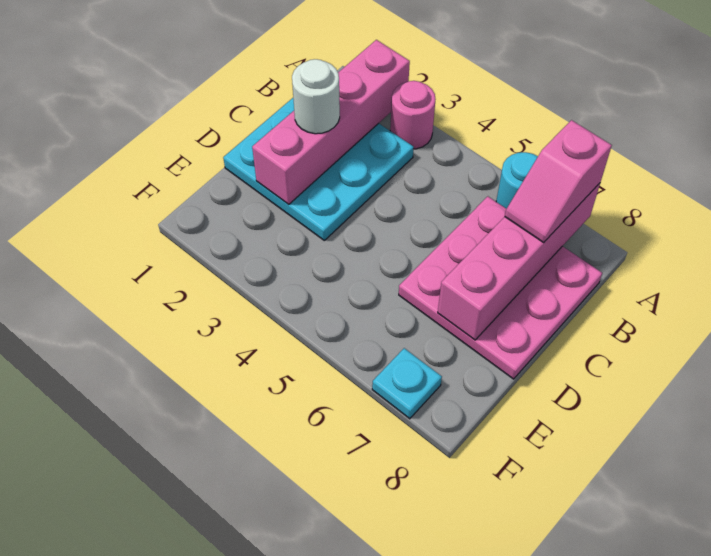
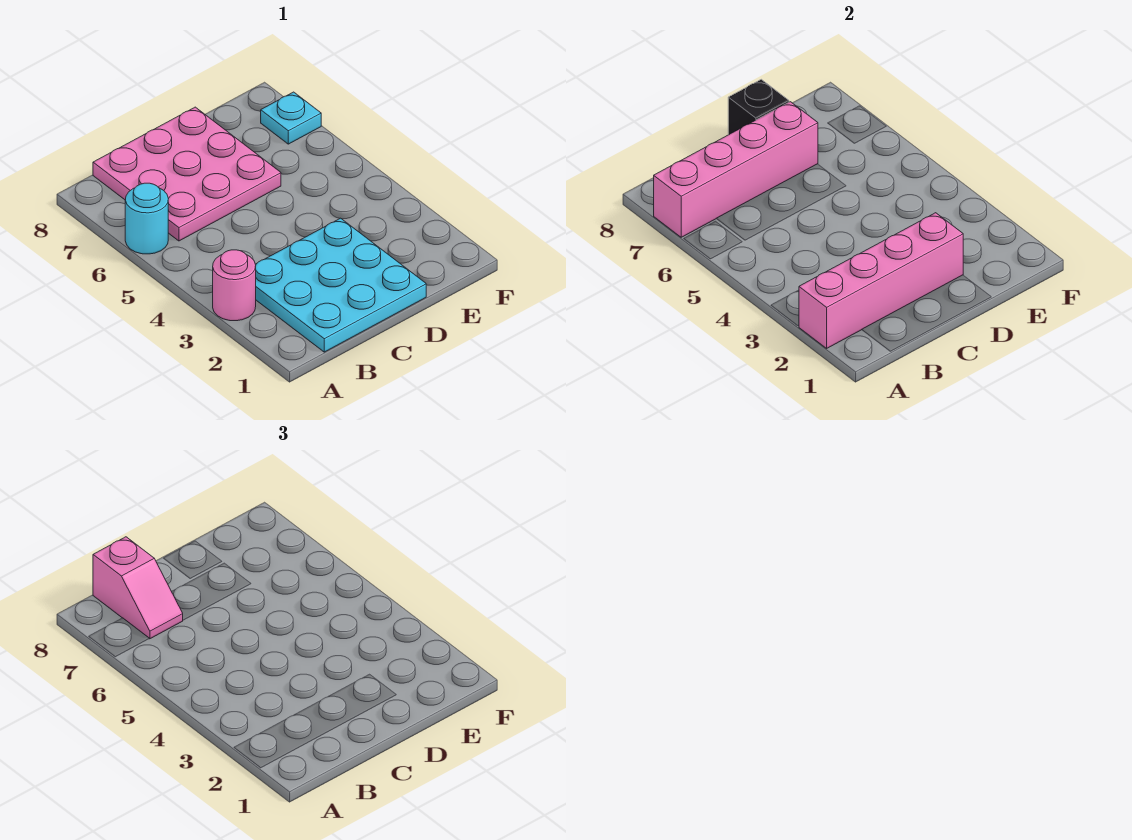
pink 1x2 slope [505,120,612,243] -> pink 1x2 slope turned to [93,537,183,639]
white 1x1 round brick [292,59,340,134] -> none
none -> black 1x1 brick [728,79,789,135]

